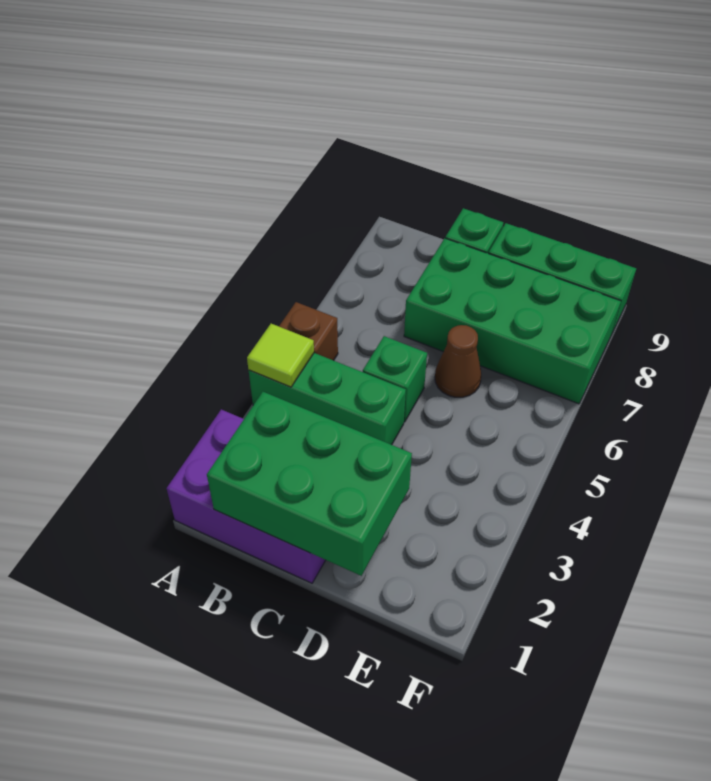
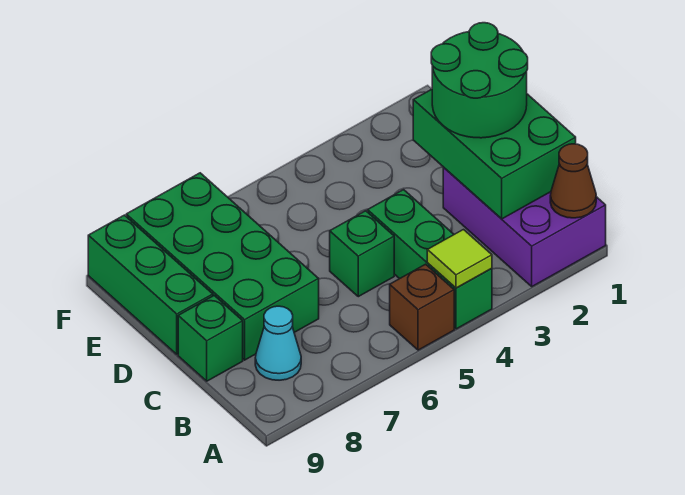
none -> cyan 1x1 cone [255,306,301,380]
none -> green 2x2 round brick [431,23,528,138]
brown 1x1 cone [435,325,481,397] -> brown 1x1 cone moved to [550,144,596,218]

